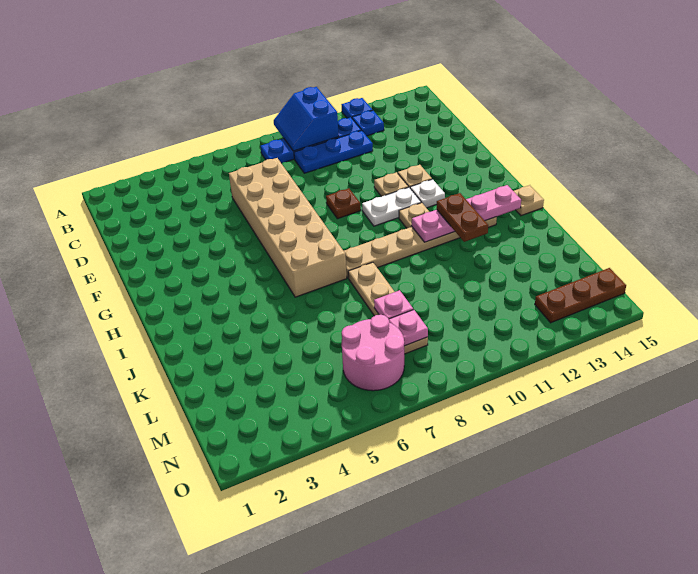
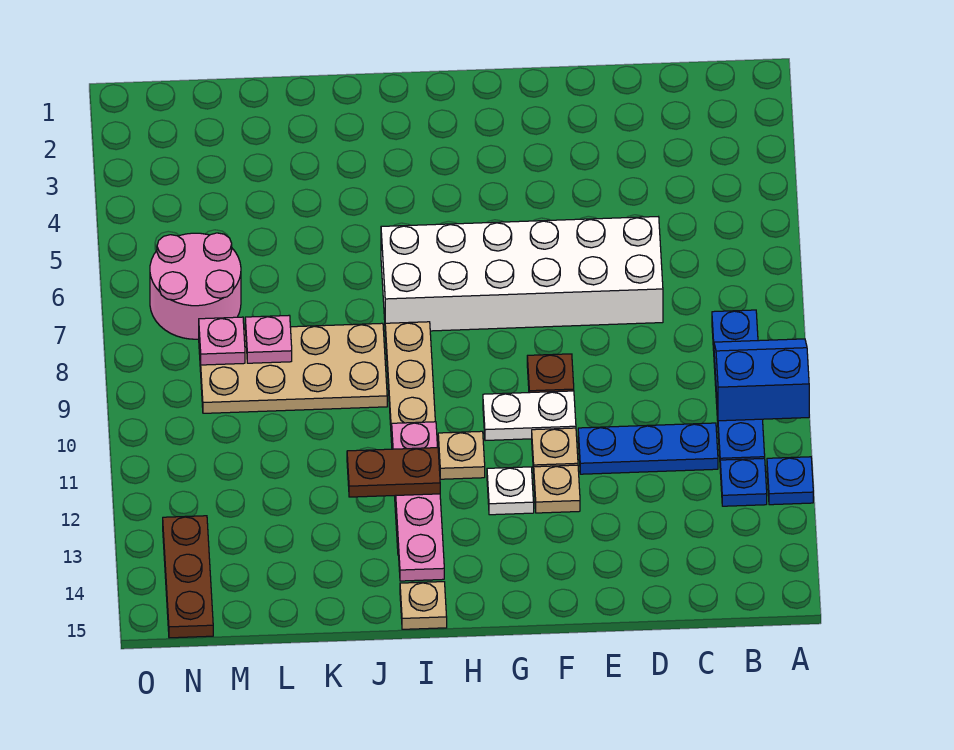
blue 1x3 plate [294,130,373,173] -> blue 1x3 plate turned to [578,423,718,474]
tan 2x6 brick [229,158,347,297] -> white 2x6 brick [381,217,663,331]
white 1x2 plate [362,187,421,226] -> white 1x2 plate turned to [483,391,576,441]
tan 1x4 plate [348,262,428,354] -> tan 2x4 plate [199,323,387,413]

